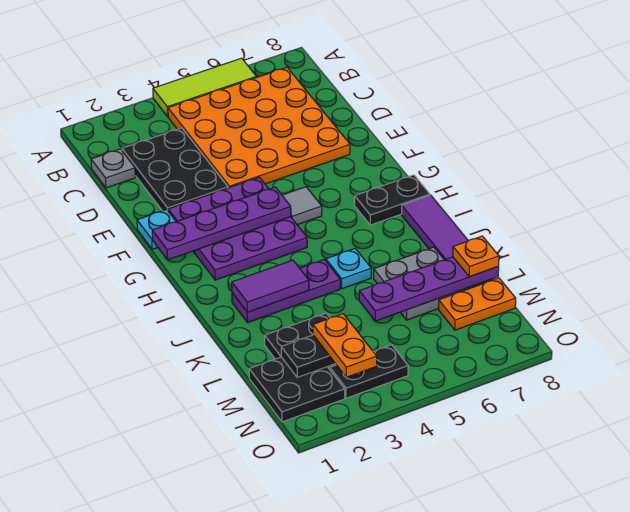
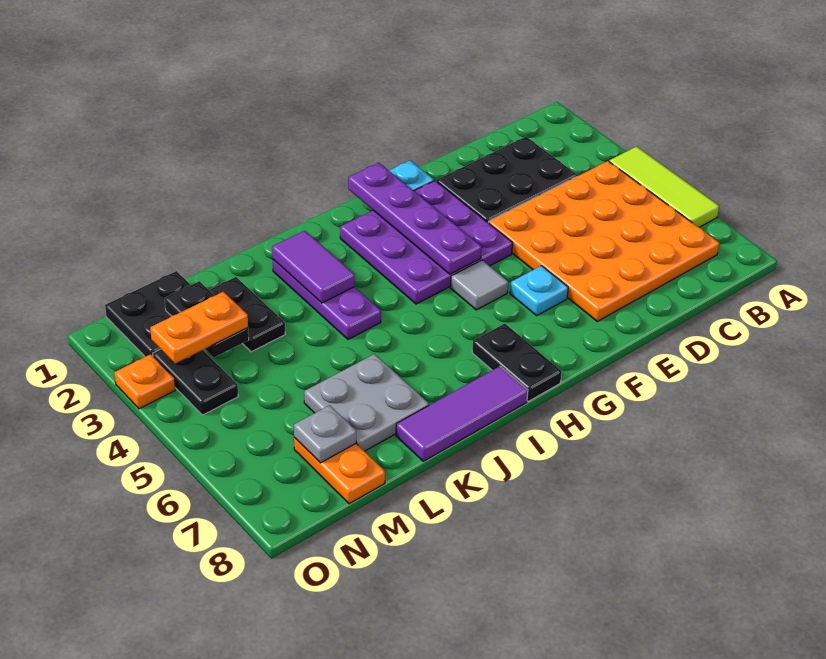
grey 1x1 plate [91,149,135,188] -> grey 1x1 plate moved to [294,405,356,463]
cyan 1x1 plate [326,249,371,289] -> cyan 1x1 plate moved to [510,266,568,315]
purple 1x4 plate [359,257,499,321] -> none
orange 1x1 plate [453,236,499,277] -> orange 1x1 plate moved to [114,354,175,409]

